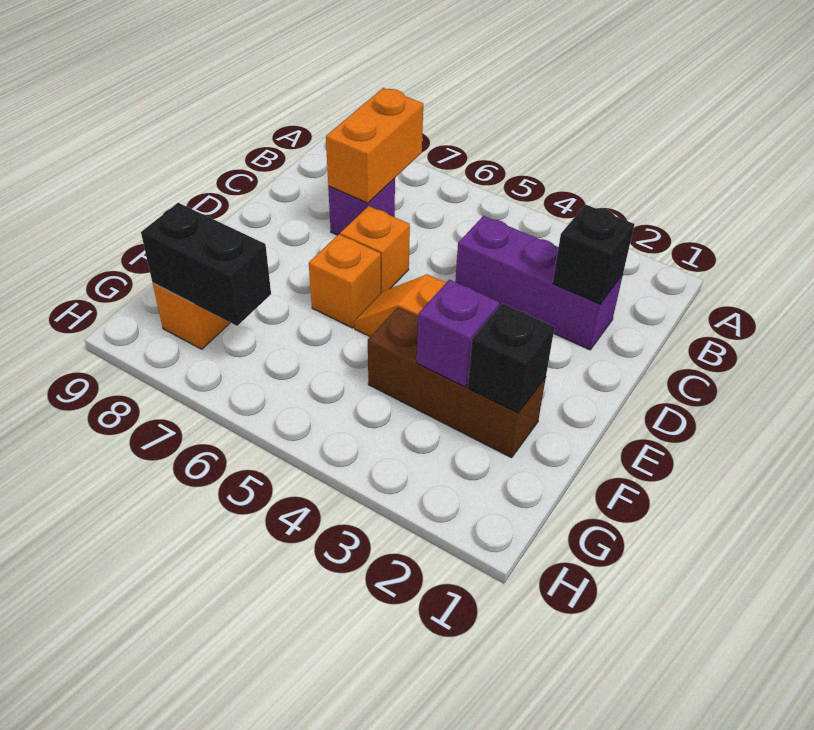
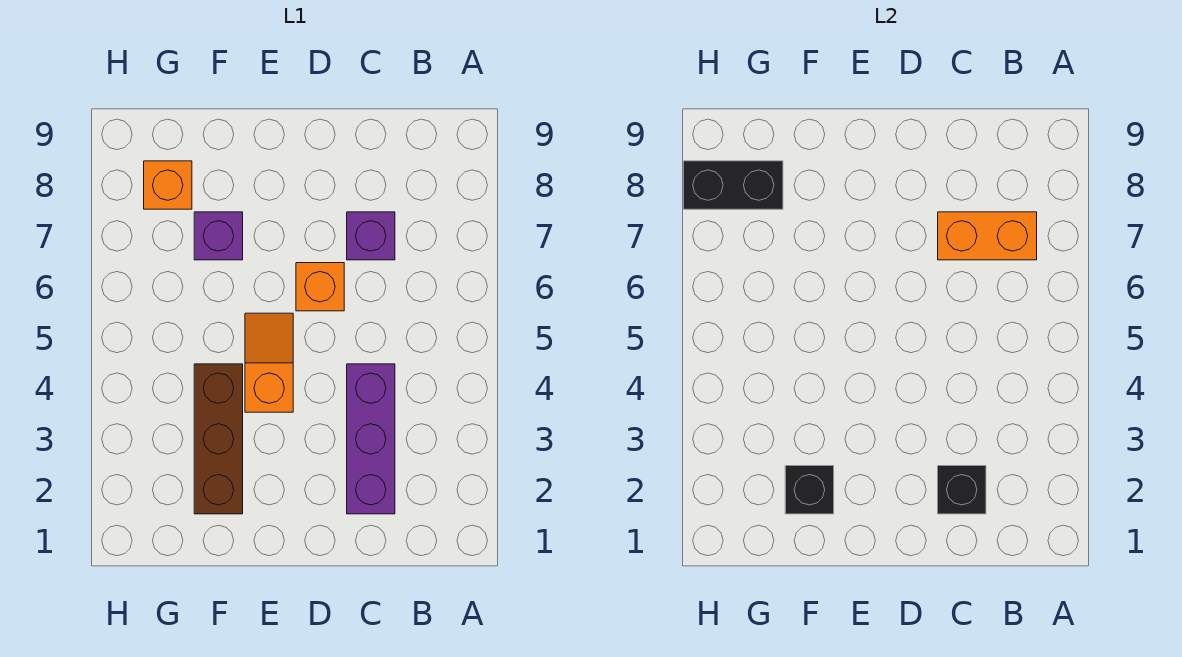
orange 1x1 brick [309,234,381,328] -> none
purple 1x1 brick [417,280,500,387] -> purple 1x1 brick moved to [194,212,243,260]
black 1x2 brick [141,203,271,326] -> black 1x2 brick turned to [684,161,783,209]

